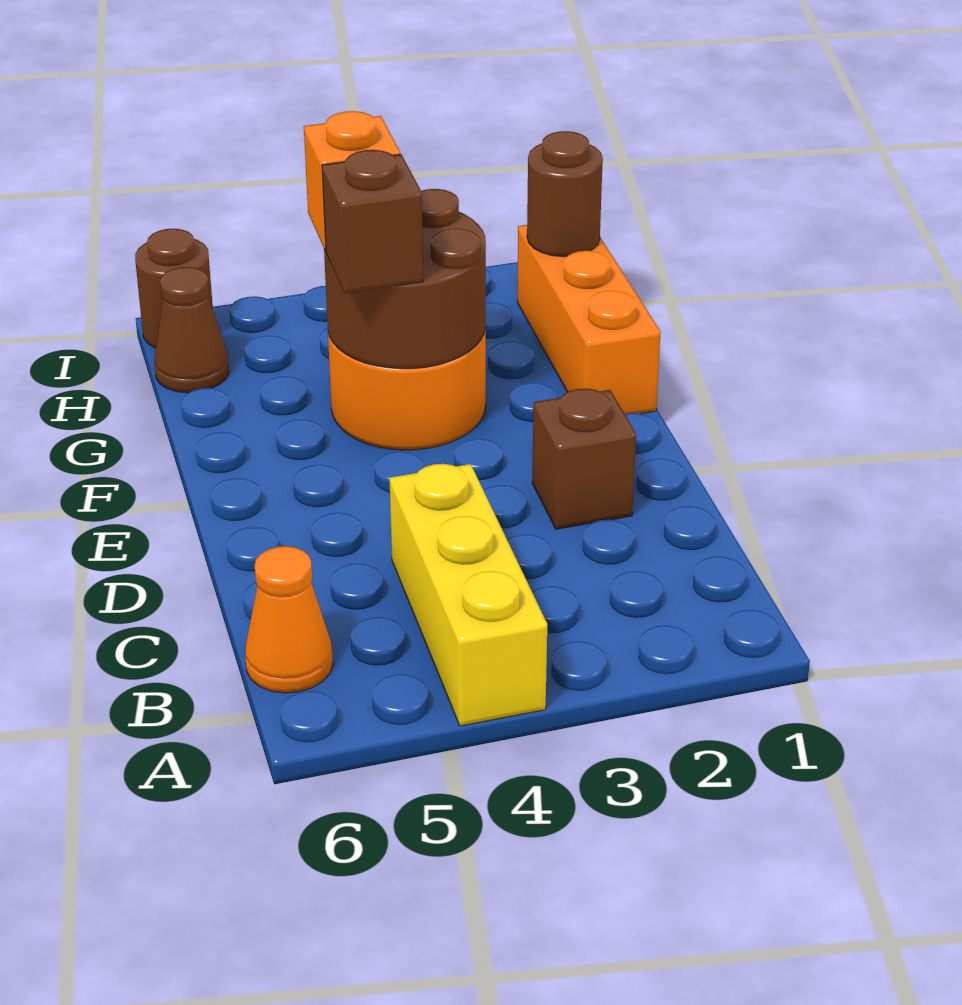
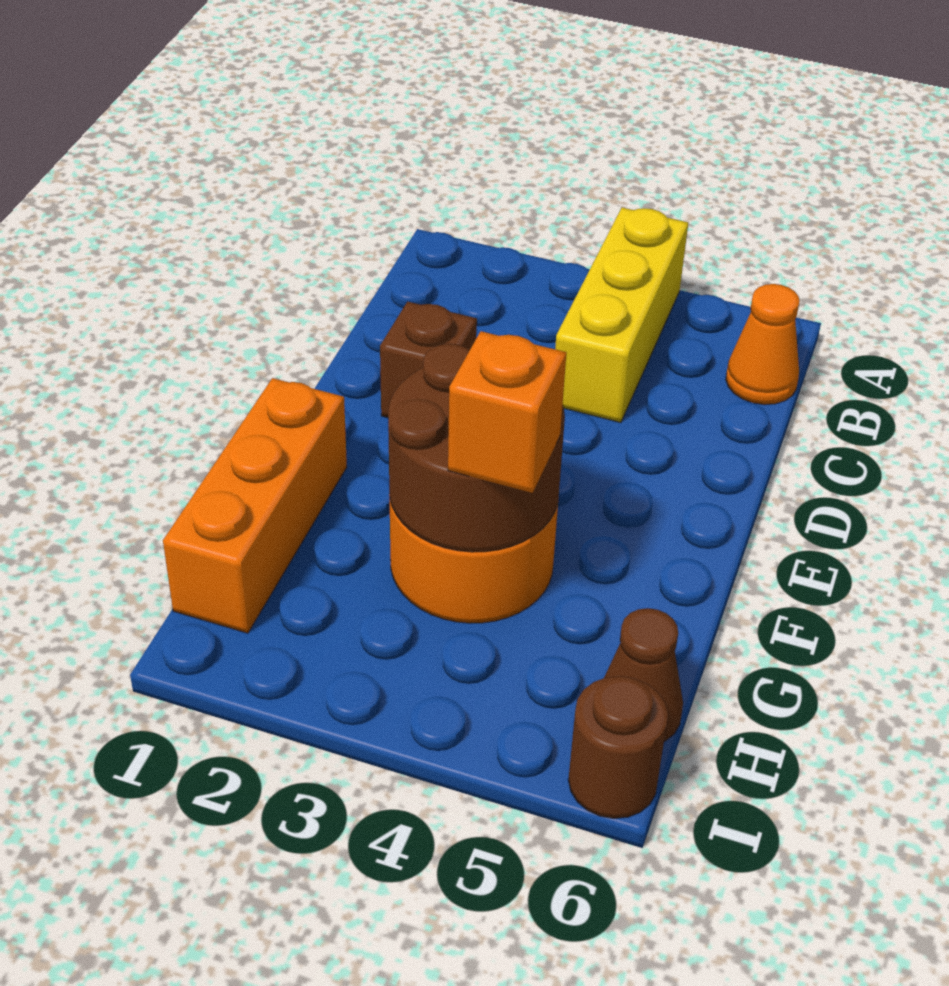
brown 1x1 brick [322,150,423,293] -> none
brown 1x1 round brick [527,131,603,257] -> none

